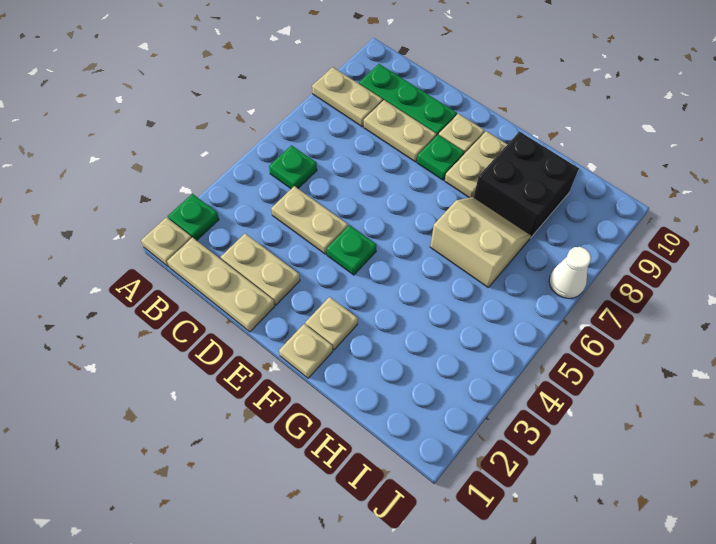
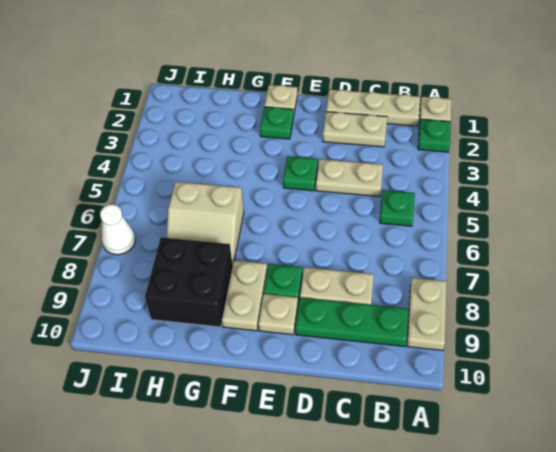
tan 1x2 plate [312,67,383,127] -> tan 1x2 plate turned to [407,278,447,351]
tan 1x1 plate [305,297,358,350] -> green 1x1 plate [260,107,294,139]

